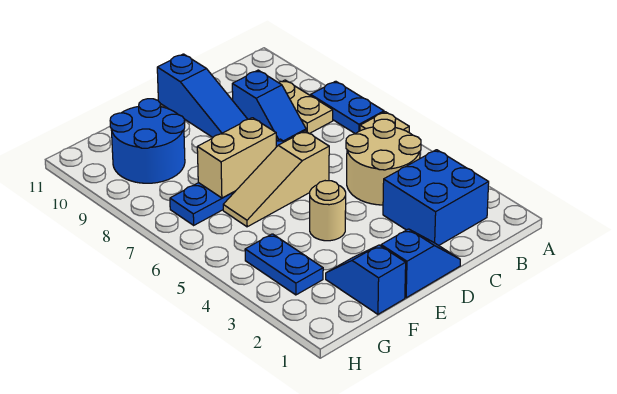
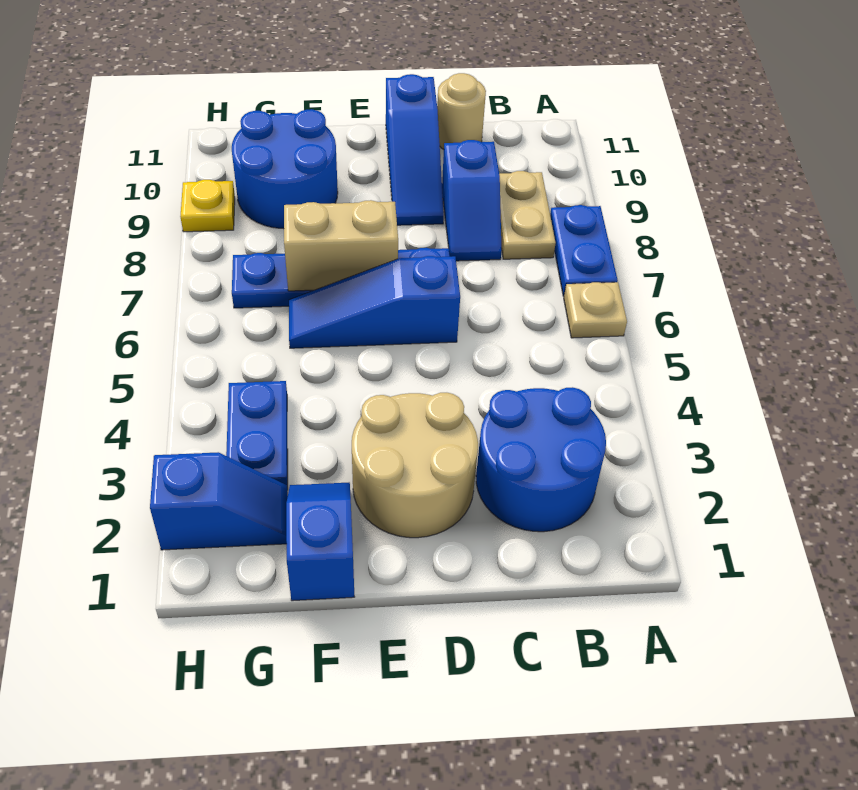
blue 2x2 brick [383,150,489,245] -> blue 2x2 round brick [476,387,606,532]
tan 2x2 round brick [346,119,421,205] -> tan 2x2 round brick moved to [352,393,478,538]
blue 1x2 slope [381,229,460,298] -> blue 1x2 slope moved to [150,452,288,550]
tan 1x3 slope [223,131,329,227] -> blue 1x3 slope [289,256,460,348]
tan 1x1 round brick [310,181,346,241] -> tan 1x1 round brick moved to [437,73,486,149]
none -> yellow 1x1 plate [180,180,235,232]

